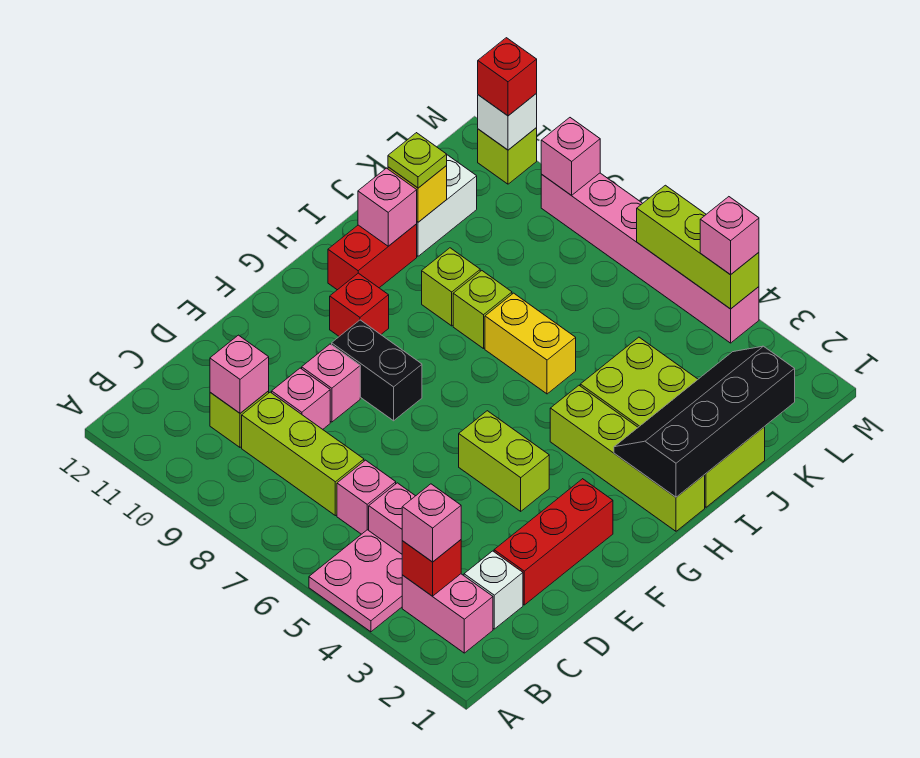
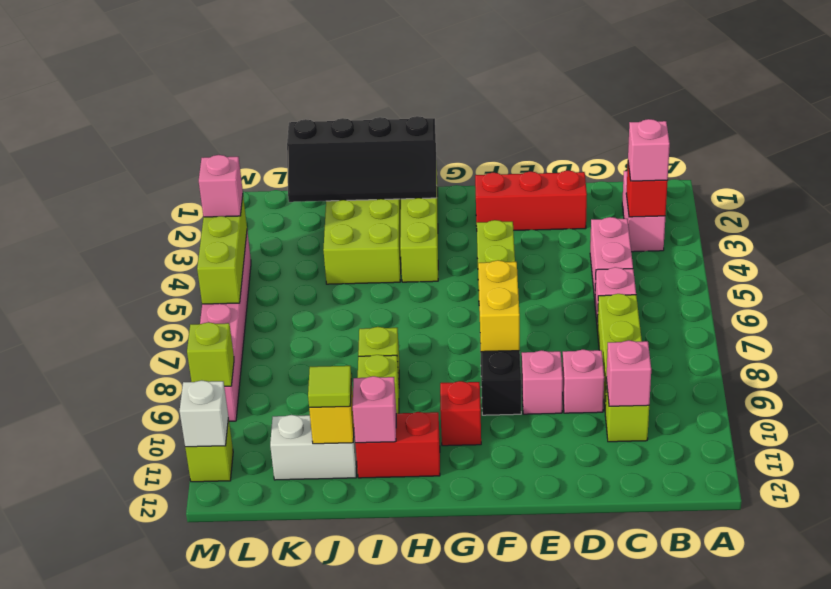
pink 2x2 plate [309,530,402,632] -> none
white 1x1 brick [464,551,523,629] -> none
yellow 1x2 brick [485,293,576,394] -> yellow 1x2 brick moved to [478,260,520,352]
lime 1x1 plate [388,133,447,188] -> lime 1x1 tile [308,366,351,408]
pink 1x1 brick [541,118,600,195] -> lime 1x1 brick [187,322,234,386]
red 1x1 brick [478,38,537,116] -> none

